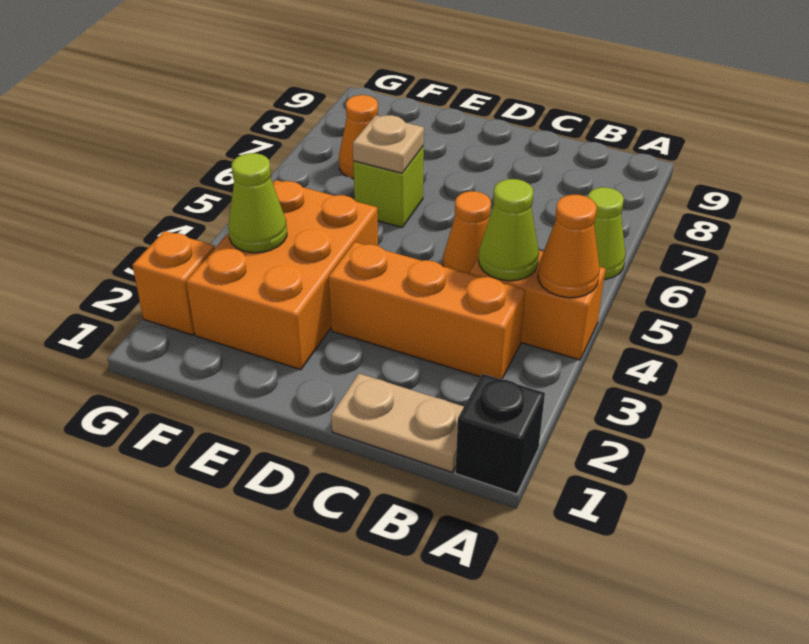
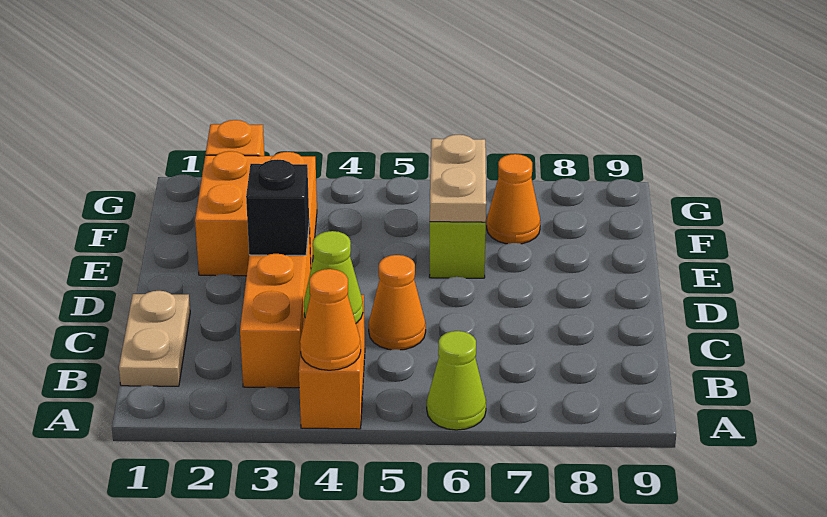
black 1x1 brick [455,374,545,494] -> black 1x1 brick moved to [246,159,309,255]
orange 2x3 brick [186,180,378,370] -> orange 2x2 brick [195,151,317,276]
tan 1x1 plate [353,115,424,173] -> tan 1x2 plate [430,135,486,222]
lime 1x1 cone [228,153,287,253] -> none

